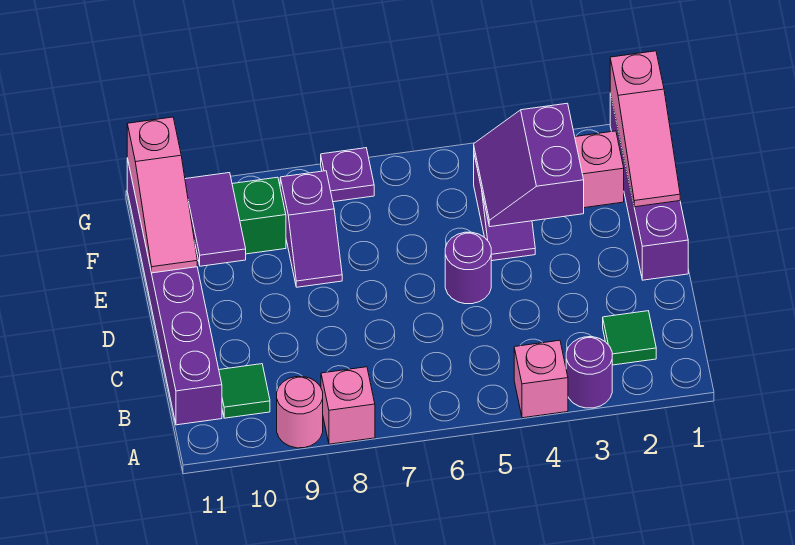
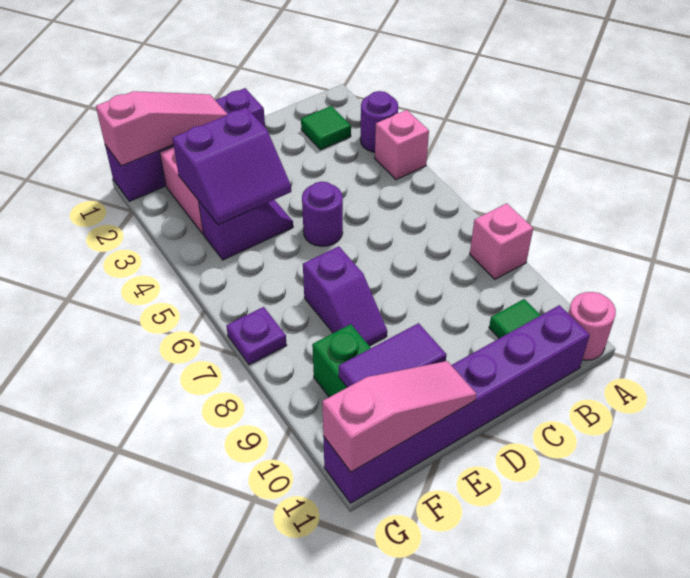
pink 1x1 round brick [277,376,323,448] -> pink 1x1 round brick moved to [568,292,616,360]
purple 1x2 slope [280,171,342,287] -> purple 1x2 slope turned to [303,246,387,346]

